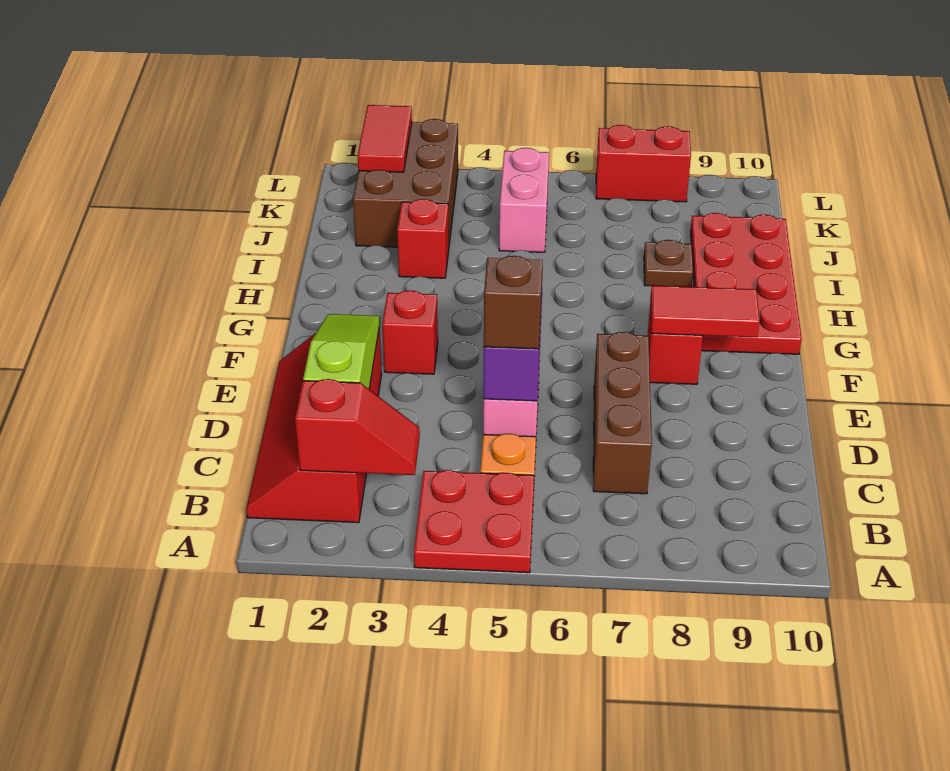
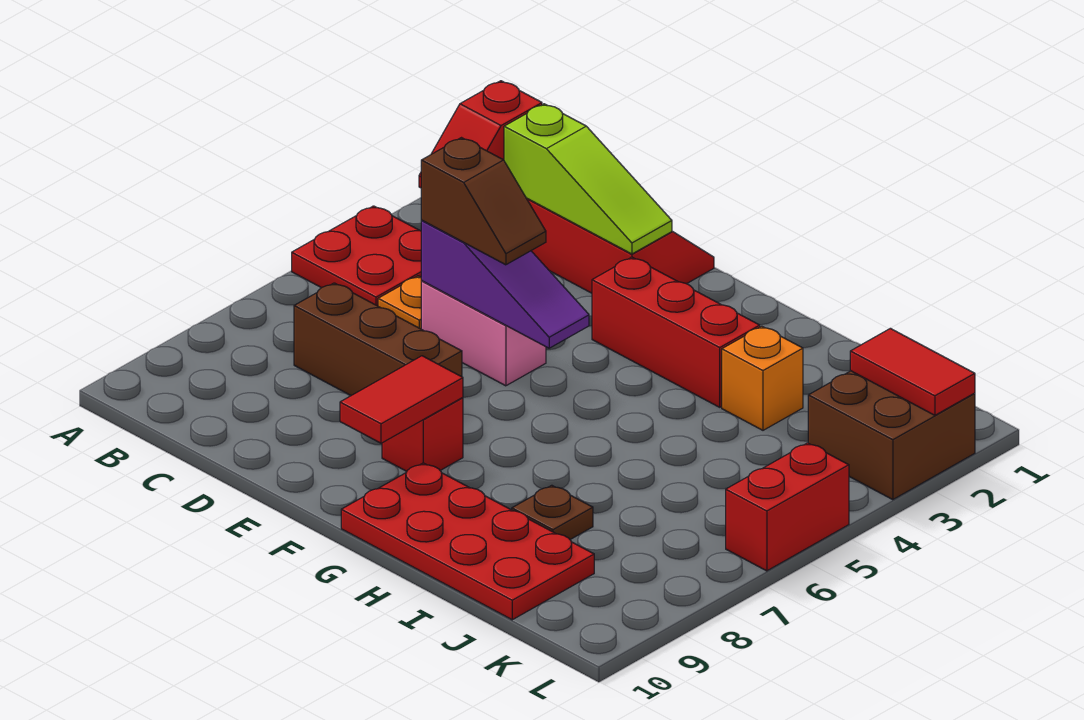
red 1x1 brick [382,290,438,374] -> red 1x3 brick [592,257,760,407]
red 1x1 brick [397,199,449,278] -> orange 1x1 brick [722,326,803,430]
brown 2x3 brick [353,119,458,247] -> brown 2x2 brick [808,371,975,500]
pink 1x2 brick [499,148,549,252] -> none
red 1x2 brick [596,125,691,202] -> red 1x2 brick moved to [726,443,849,571]

